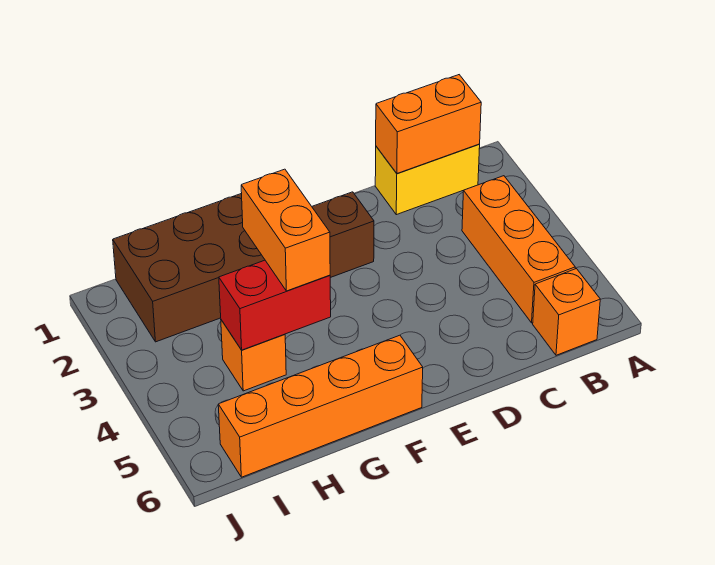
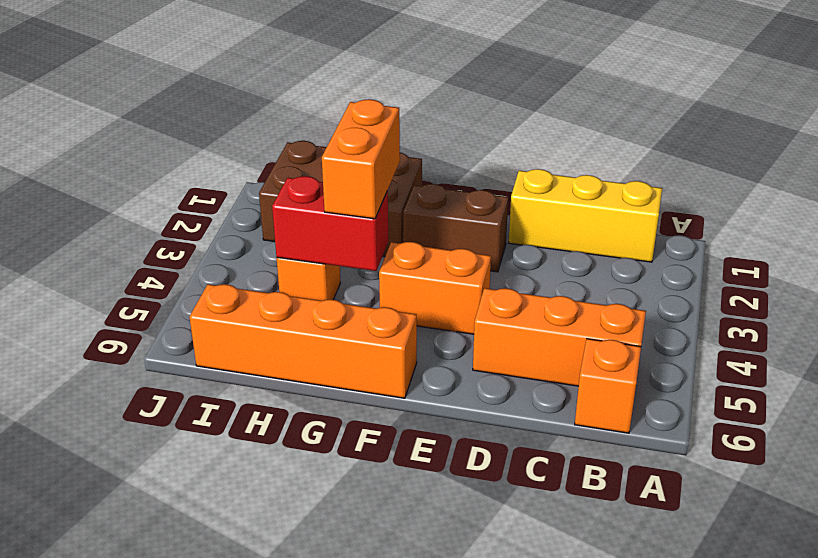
yellow 1x2 brick [375,144,480,215] -> yellow 1x3 brick [509,169,662,262]
orange 1x2 brick [376,75,481,173] -> orange 1x2 brick moved to [379,242,491,334]
orange 1x3 brick [462,176,575,323] -> orange 1x3 brick turned to [473,288,646,386]

